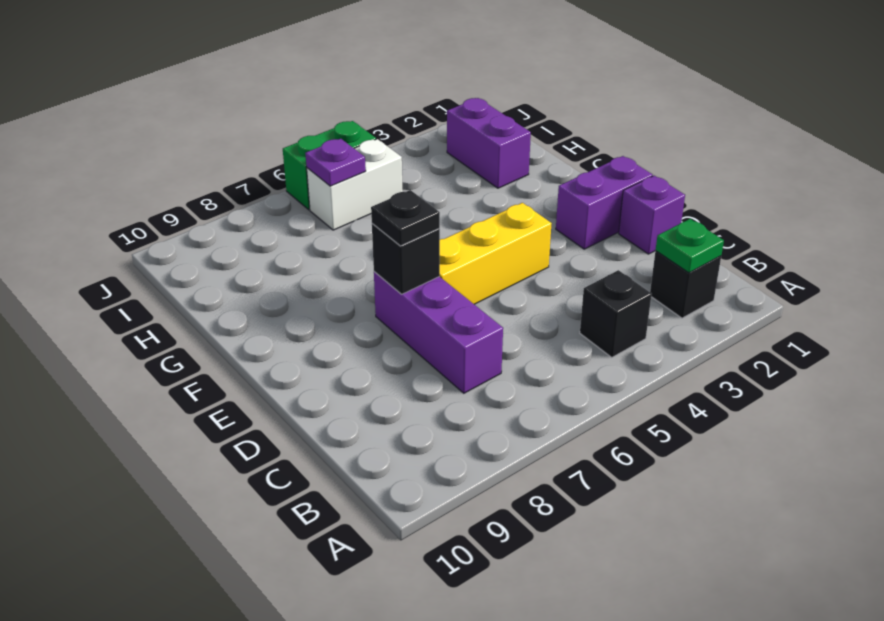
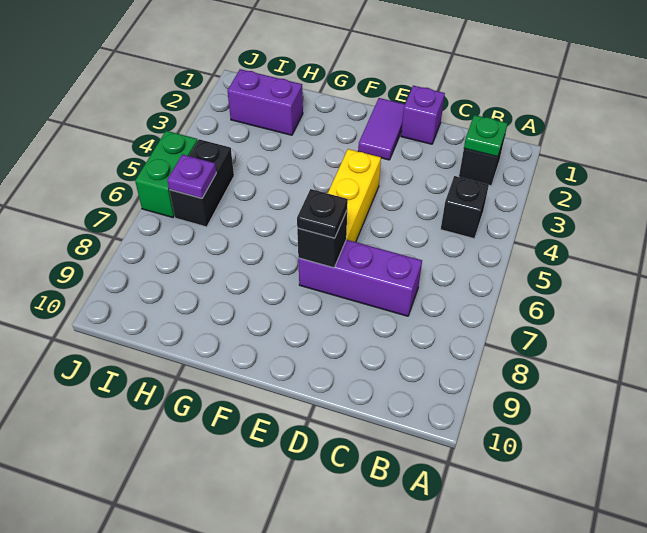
purple 1x2 brick [556,156,653,249] -> purple 1x2 tile [358,98,405,160]
white 1x2 brick [307,139,403,230] -> black 1x2 brick [169,139,234,227]

